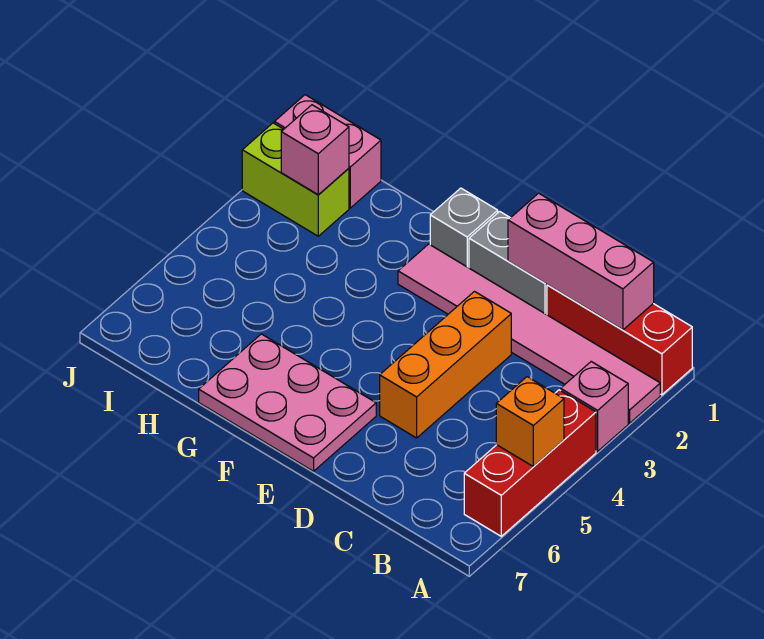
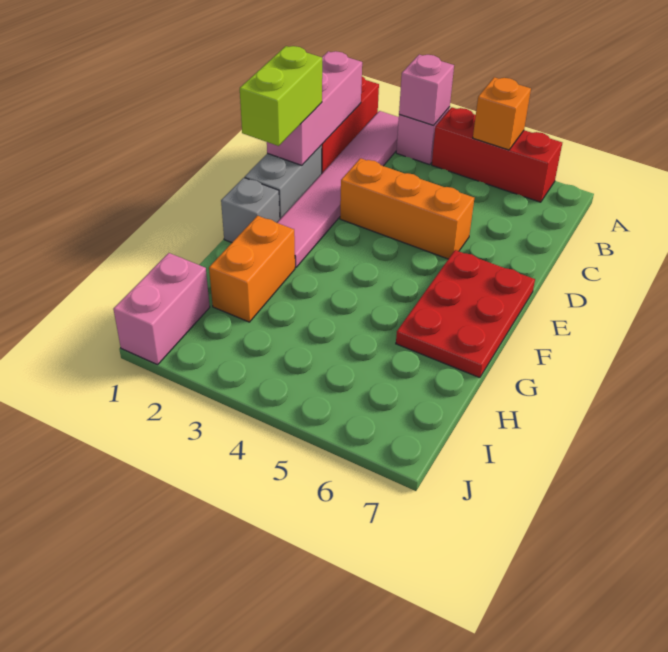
pink 2x3 plate [199,334,376,471] -> red 2x3 plate [396,250,535,378]
none -> orange 1x2 brick [209,216,295,322]
lime 1x2 brick [242,123,349,236] -> lime 1x2 brick moved to [240,46,322,146]
pink 1x1 brick [281,105,349,195] -> pink 1x1 brick moved to [399,55,454,126]

